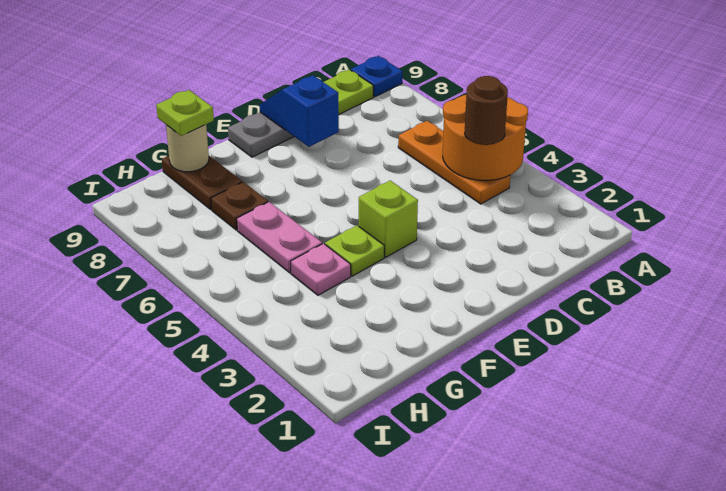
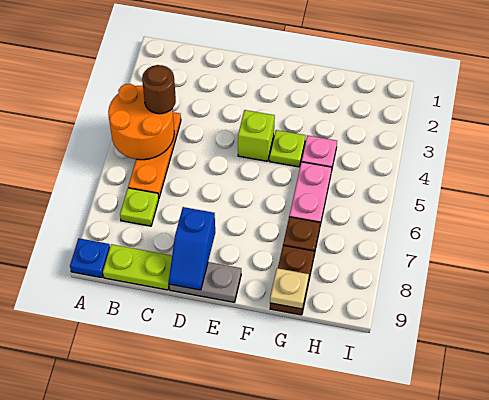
tan 1x1 round brick [166,125,209,172] -> tan 1x1 plate [270,268,309,309]
lime 1x1 plate [156,90,214,136] -> lime 1x1 plate moved to [120,188,159,226]

